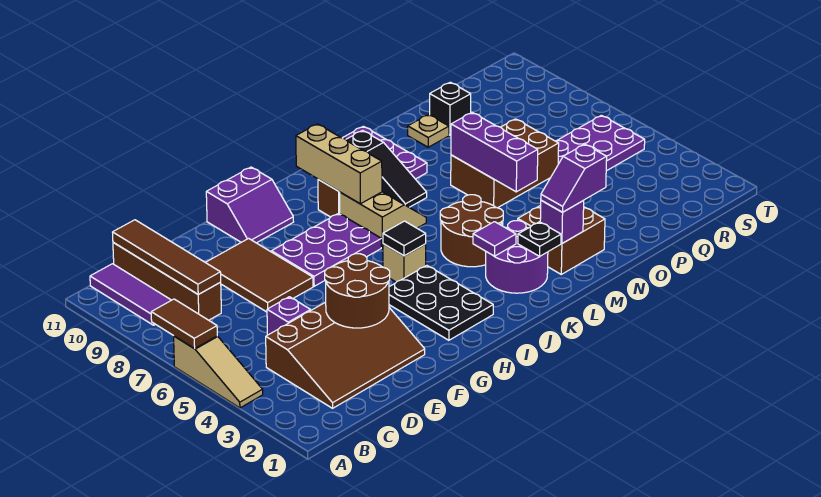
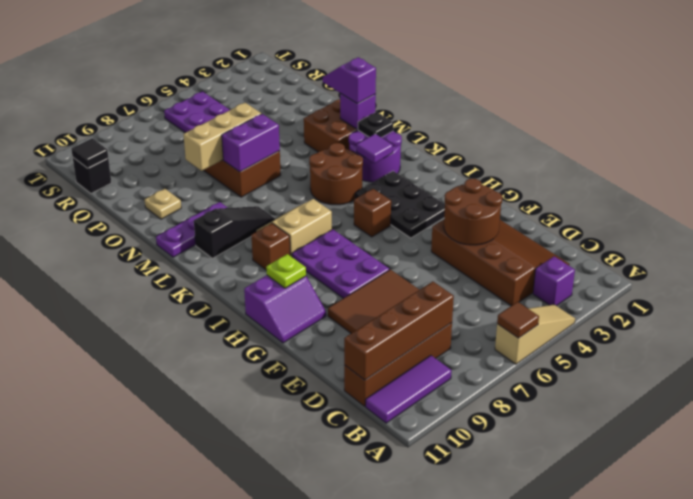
brown 1x2 tile [151,299,217,349] -> brown 1x1 tile [497,302,539,338]
brown 1x4 tile [113,220,221,294] -> brown 1x4 brick [344,282,454,380]
purple 1x1 brick [267,297,311,335] -> purple 1x1 brick moved to [533,256,575,306]
purple 2x2 slope [206,167,293,243] -> purple 2x2 slope turned to [244,275,326,343]
black 2x3 plate [389,265,493,340] -> black 2x3 plate turned to [355,171,445,238]
none -> lime 1x1 plate [266,254,306,288]
tan 1x1 brick [383,244,426,282] -> brown 1x1 brick [354,189,391,237]
black 1x1 tile [383,221,426,256] -> black 1x1 tile moved to [72,138,108,168]
tan 1x3 brick [296,124,382,204] -> tan 1x3 brick moved to [184,103,261,171]
purple 1x2 slope [541,144,607,212] -> purple 1x2 slope turned to [323,57,376,104]
purple 1x3 brick [451,113,538,192] -> purple 1x2 brick [222,114,280,172]
black 1x1 brick [430,82,471,135] -> black 1x1 brick moved to [73,158,111,193]

